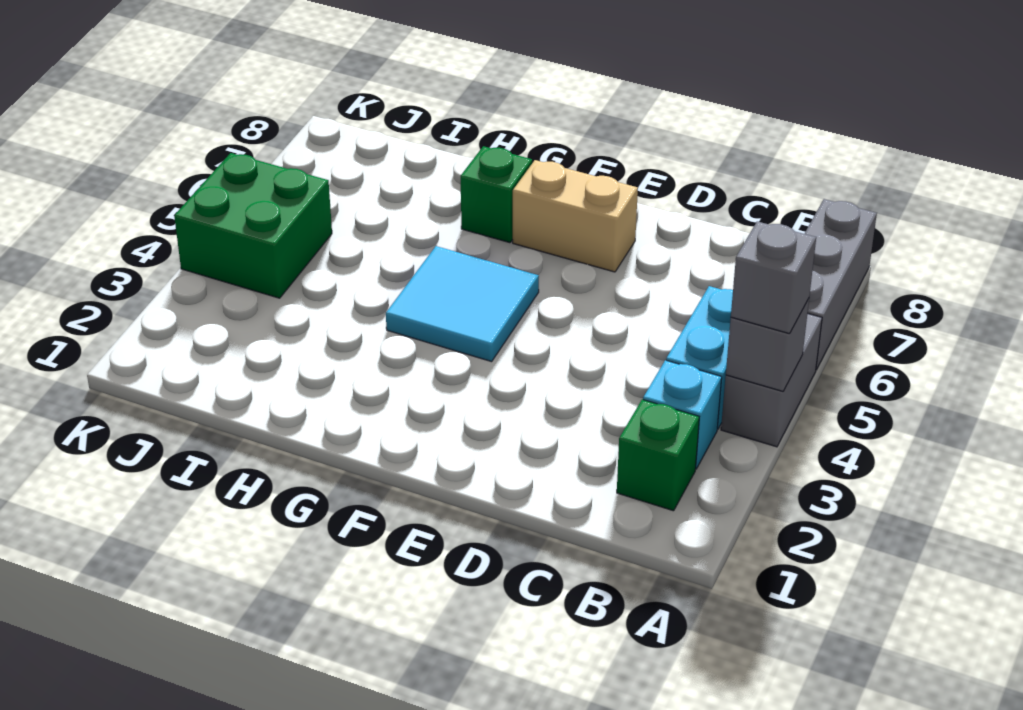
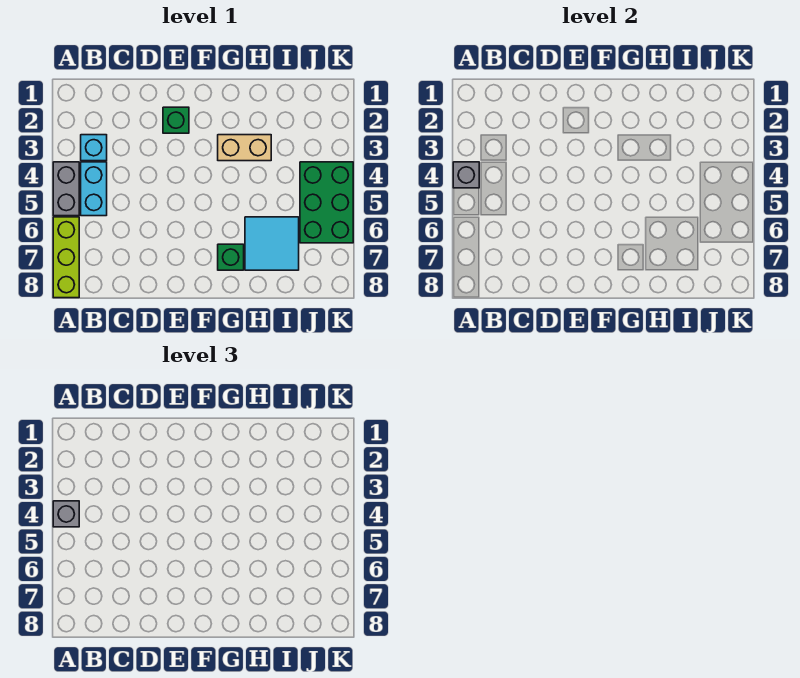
grey 1x3 brick [805,199,877,370] -> lime 1x3 brick [53,217,79,298]
green 1x1 brick [617,399,699,511] -> green 1x1 brick moved to [163,107,189,133]
tan 1x2 brick [513,160,638,272] -> tan 1x2 brick moved to [218,135,271,161]
cyan 2x2 tile [386,246,539,362] -> cyan 2x2 tile moved to [245,217,299,270]
green 2x2 brick [174,153,332,298] -> green 2x3 brick [300,162,353,243]

